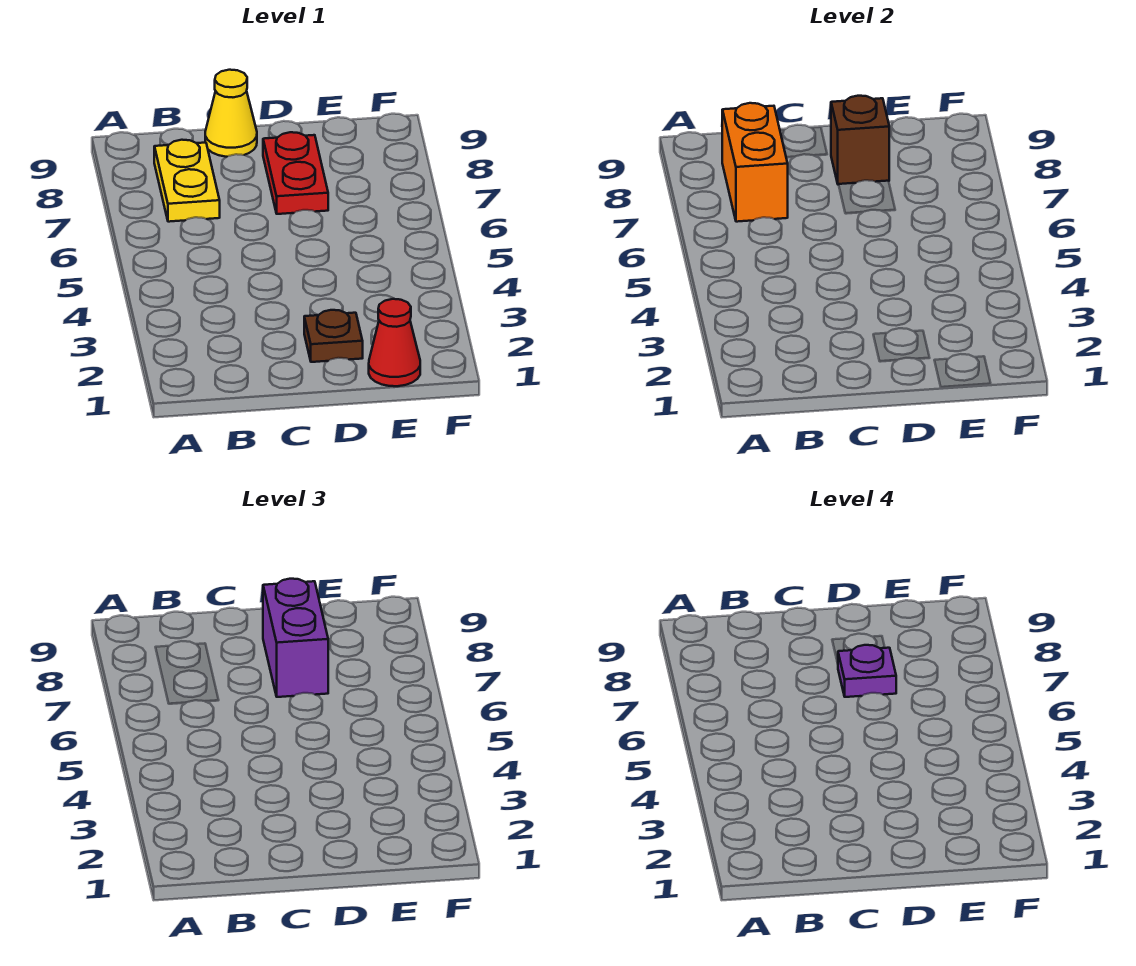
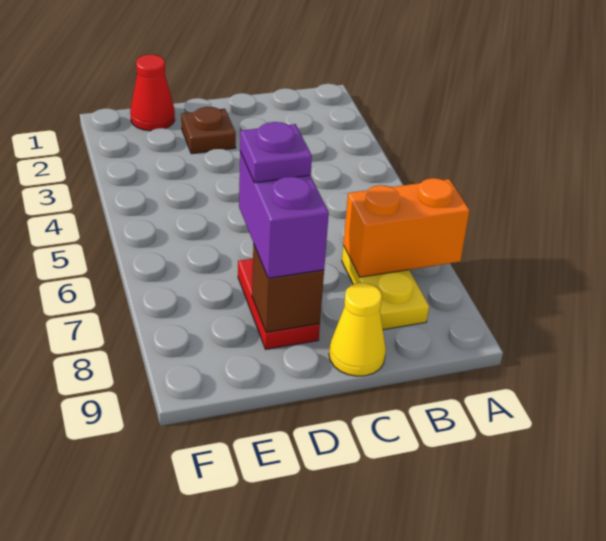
orange 1x2 brick [722,103,788,222] -> orange 1x2 brick turned to [343,178,470,277]

